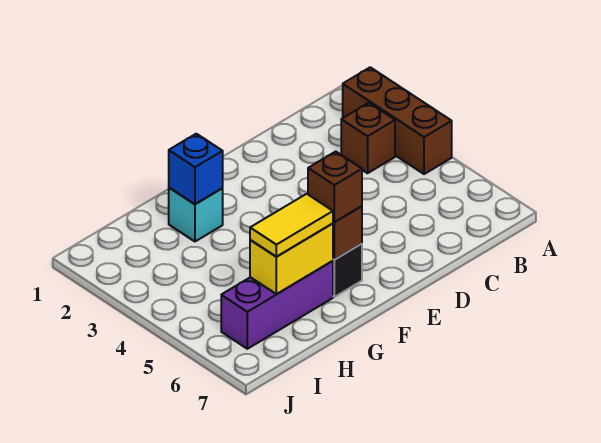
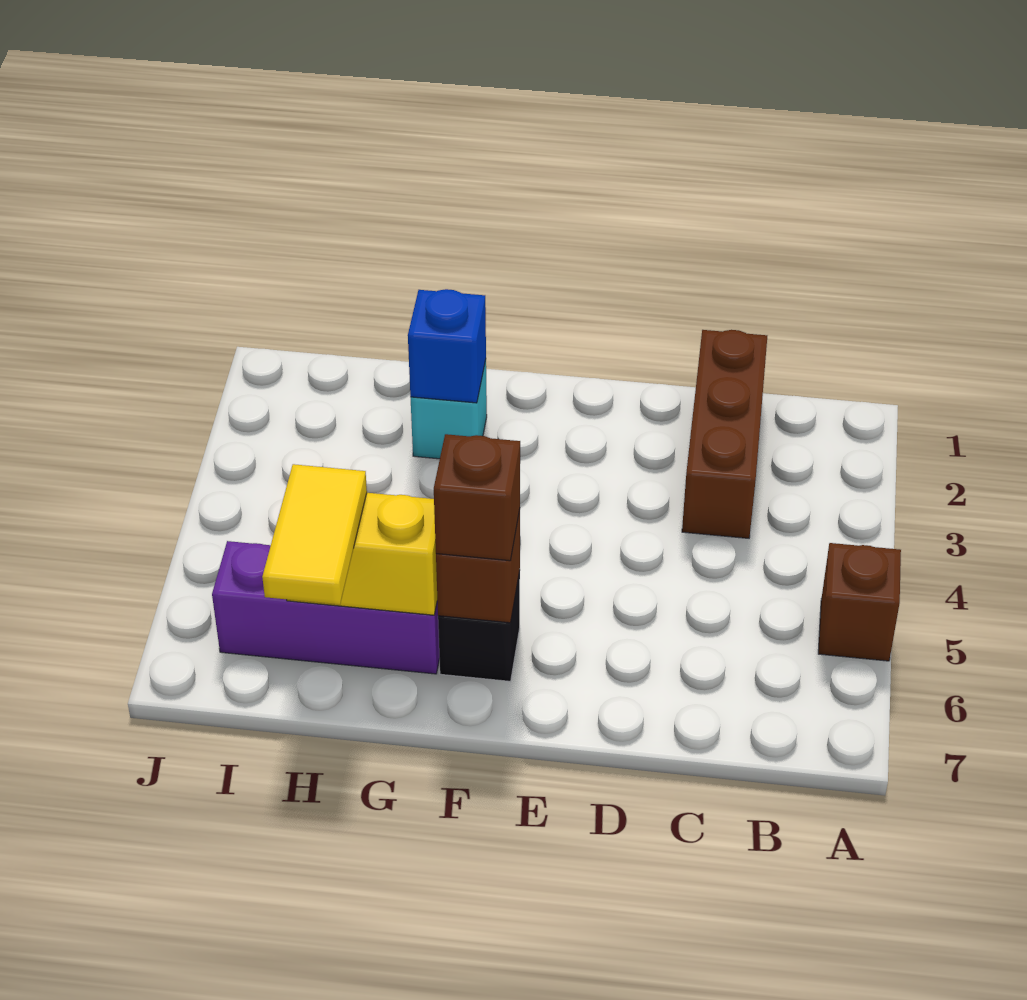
brown 1x3 brick [343,67,452,174] -> brown 1x3 brick moved to [682,330,767,538]
brown 1x1 brick [341,103,395,173] -> brown 1x1 brick moved to [818,543,901,661]
yellow 1x2 tile [250,194,333,257] -> yellow 1x2 tile turned to [262,464,367,605]

